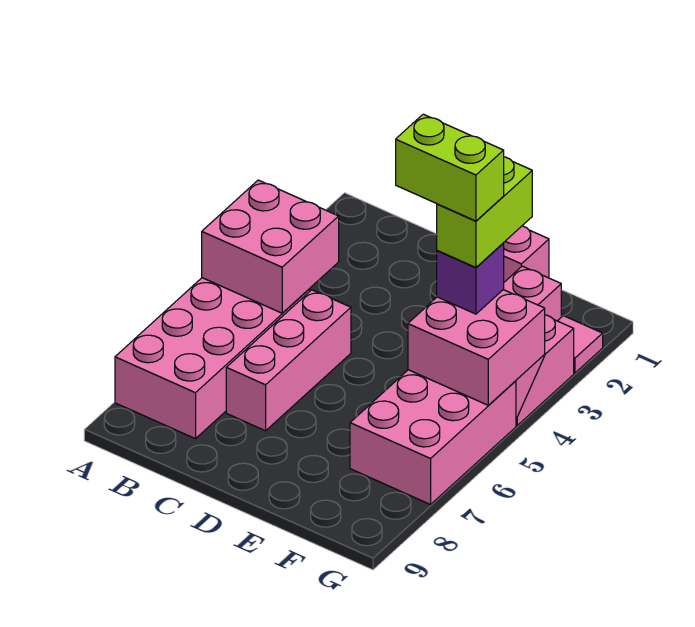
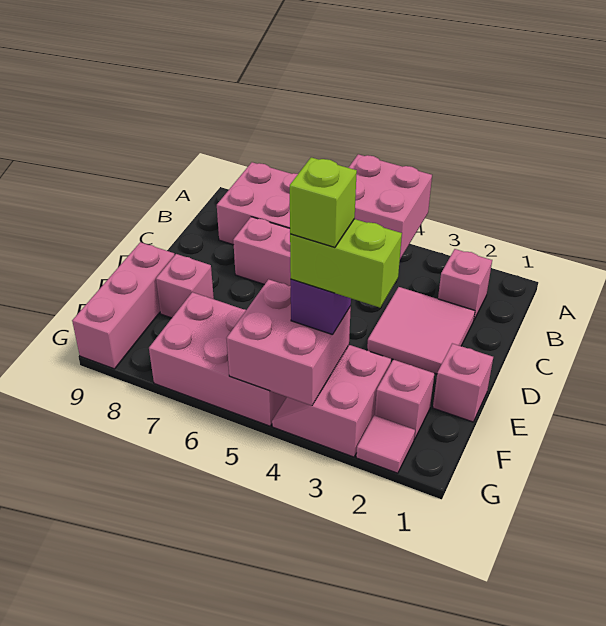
none -> pink 1x1 brick [438,249,492,319]
none -> pink 2x2 tile [367,287,475,374]
lime 1x2 brick [396,114,504,221] -> lime 1x1 brick [290,157,357,247]
none -> pink 1x1 brick [156,254,214,318]
none -> pink 1x3 brick [72,242,175,369]

